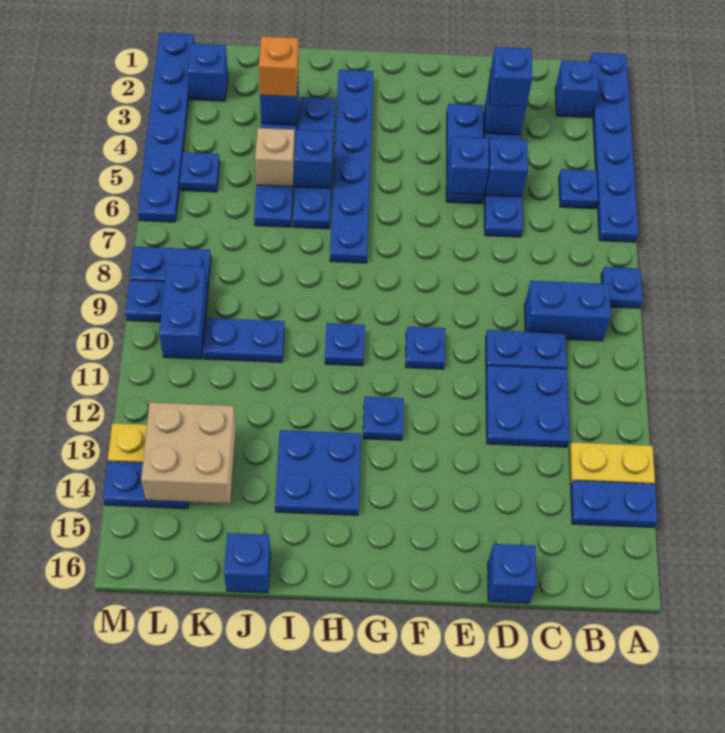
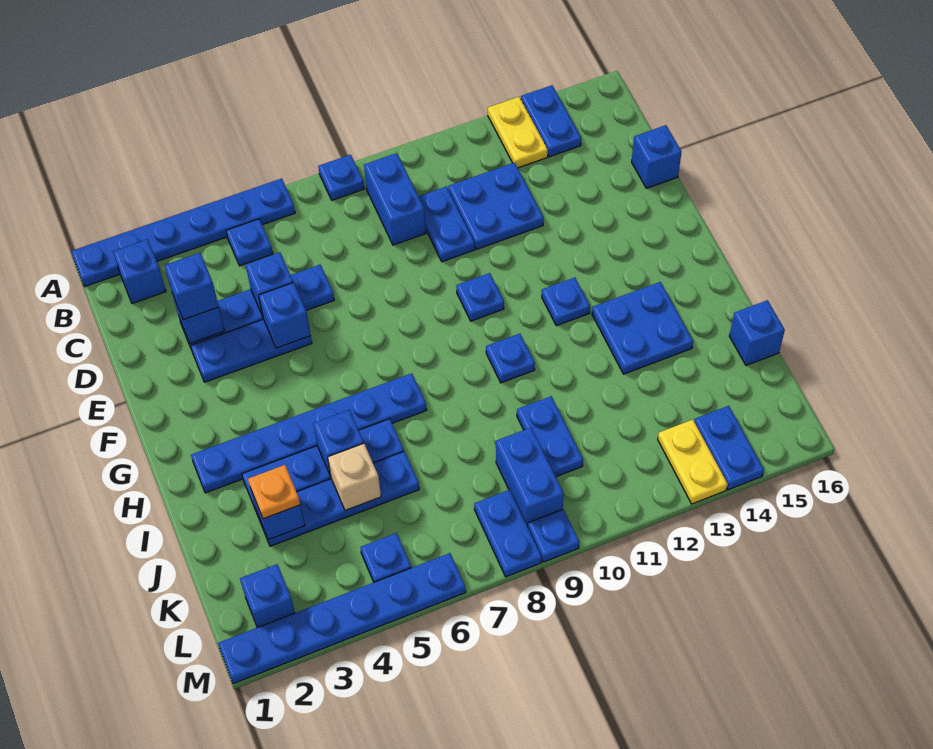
orange 1x1 brick [259,36,298,97] -> orange 1x1 plate [248,465,300,519]
tan 2x2 brick [141,402,236,504] -> none
blue 1x2 brick [159,265,208,359] -> blue 1x2 brick turned to [496,428,564,526]

